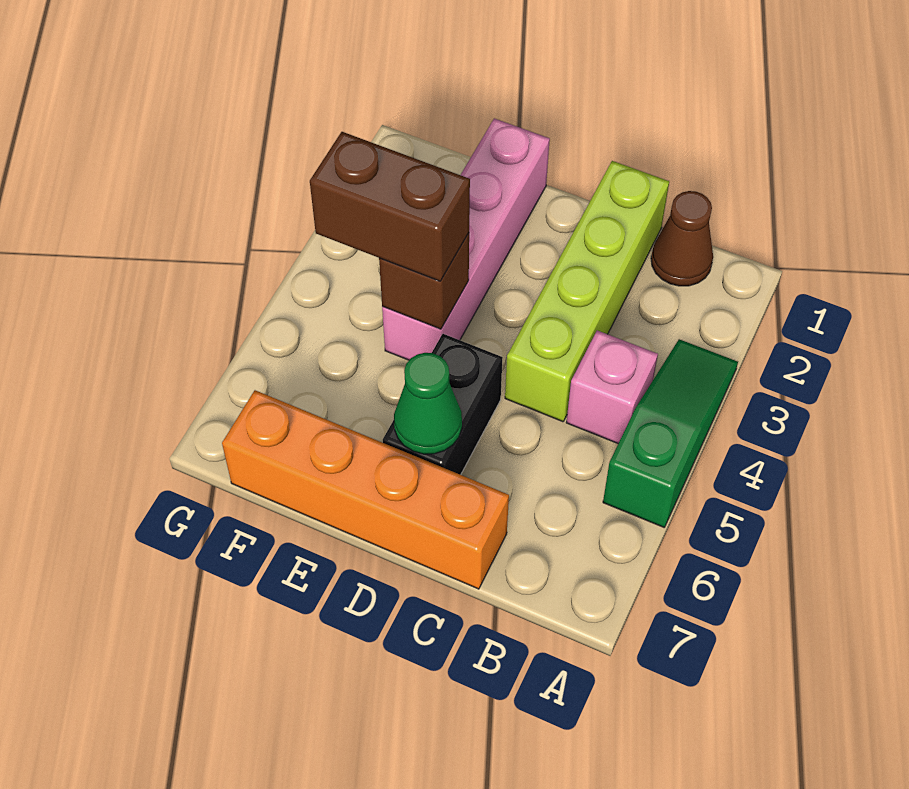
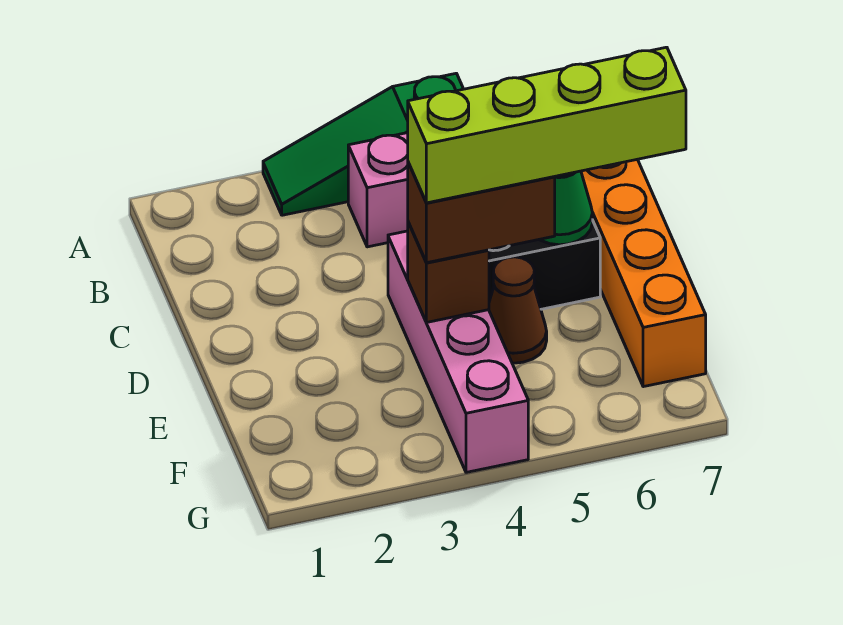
brown 1x1 cone [651,191,713,286] -> brown 1x1 cone moved to [489,257,547,363]
lime 1x4 brick [505,161,669,422] -> lime 1x4 brick moved to [408,47,686,203]
pink 1x4 brick [382,118,550,360] -> pink 1x4 brick turned to [388,231,528,472]
brown 1x2 brick [310,132,470,281] -> brown 1x2 brick turned to [408,162,555,263]

